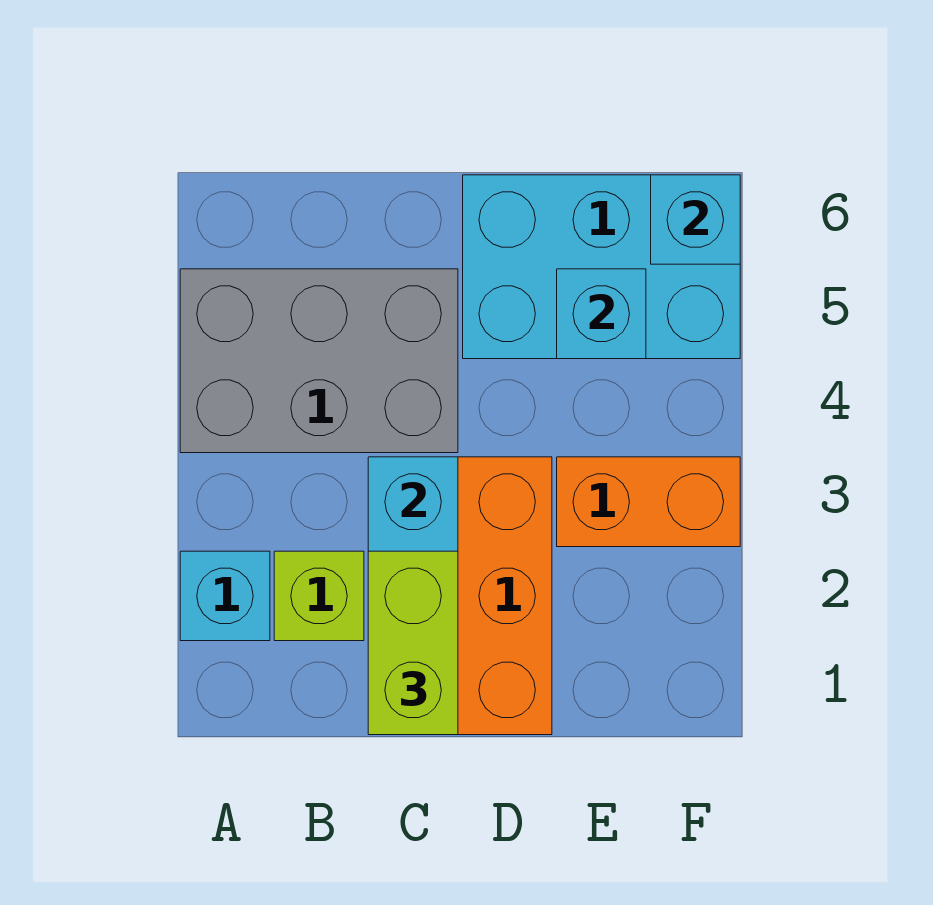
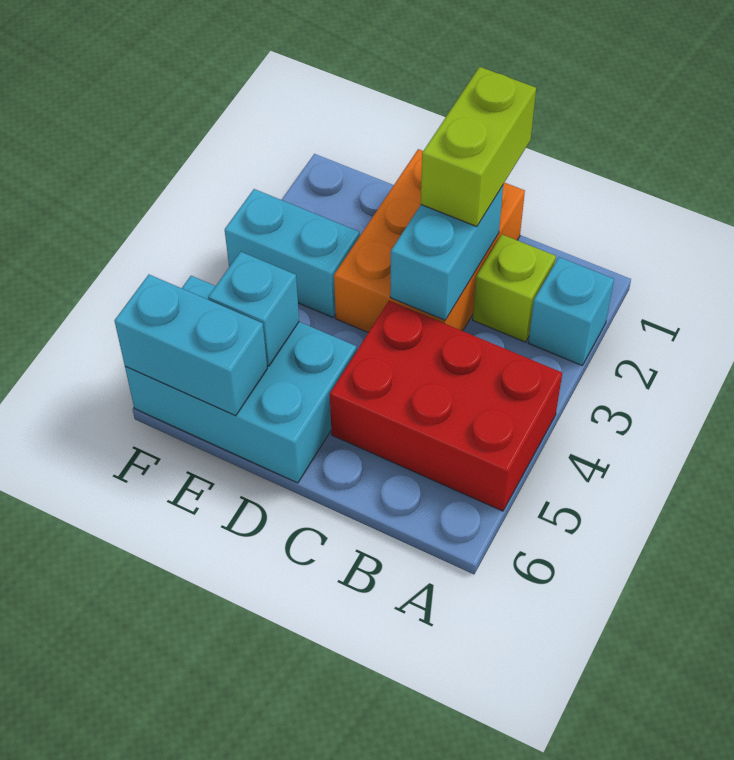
grey 2x3 brick [180,269,458,453] -> red 2x3 brick [330,301,562,511]
orange 1x2 brick [557,457,740,547] -> cyan 1x2 brick [225,189,360,317]
cyan 1x1 brick [651,175,740,264] -> cyan 1x2 brick [115,275,267,416]

